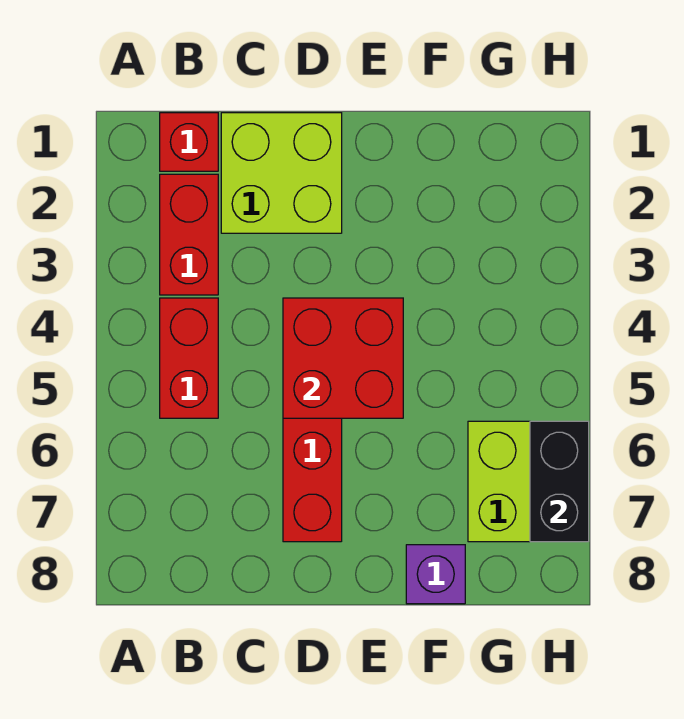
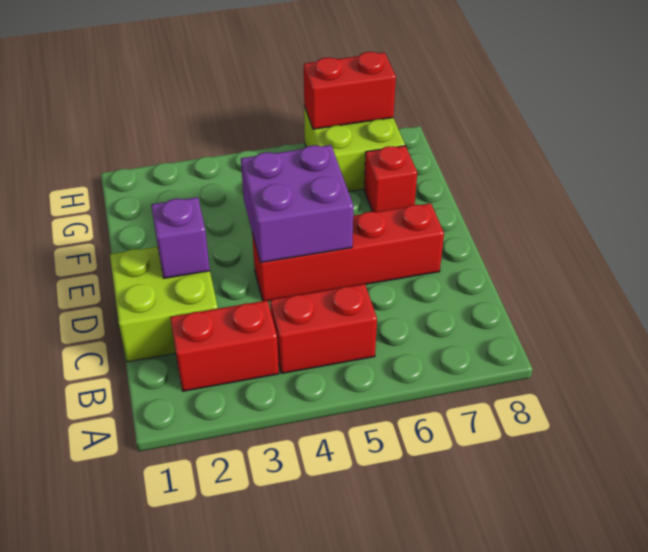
red 1x1 brick [160,113,218,171] -> red 1x1 brick moved to [364,146,417,212]
red 2x2 brick [283,298,403,418] -> purple 2x2 brick [241,145,354,263]
purple 1x1 brick [406,545,465,604] -> purple 1x1 brick moved to [151,197,210,278]
black 1x2 brick [530,421,589,542] -> red 1x2 brick [304,52,396,129]

